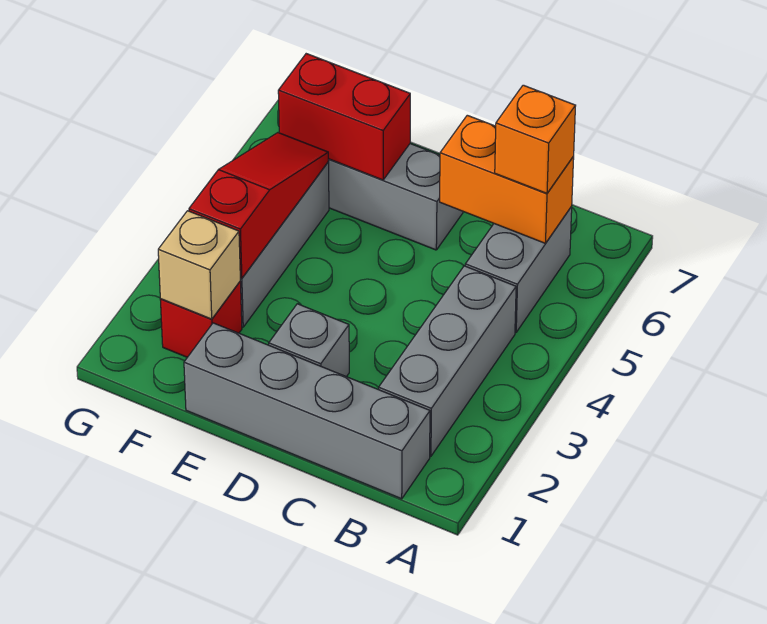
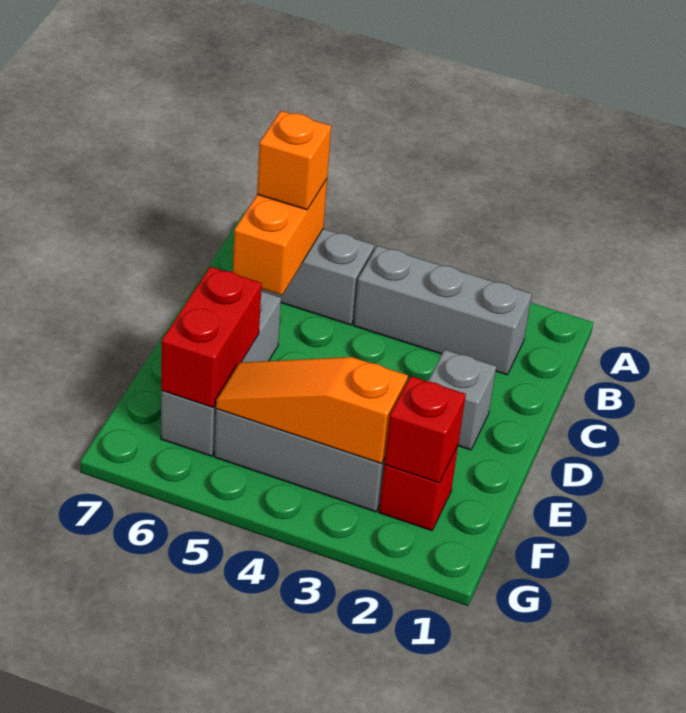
grey 1x4 brick [184,323,430,499] -> none
tan 1x1 brick [158,211,240,319] -> red 1x1 brick [385,376,466,483]
red 1x3 slope [189,133,328,278] -> orange 1x3 slope [216,357,408,464]

